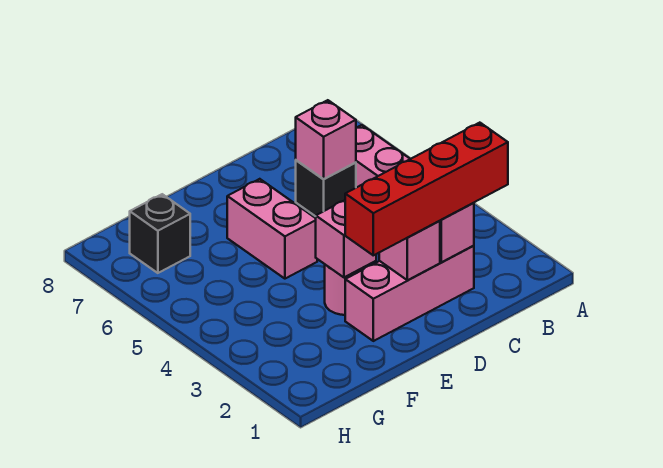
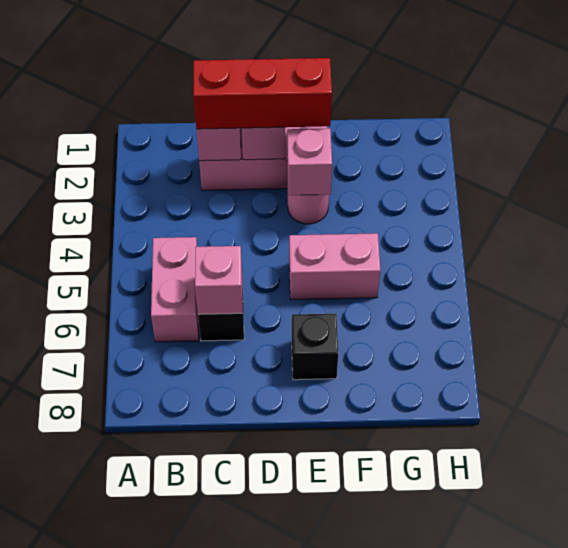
red 1x4 brick [345,123,508,255] -> red 1x3 brick [193,58,332,129]
pink 1x2 brick [227,179,317,279] -> pink 1x2 brick turned to [289,233,380,300]
black 1x1 brick [130,194,190,273] -> black 1x1 brick moved to [292,314,338,380]

